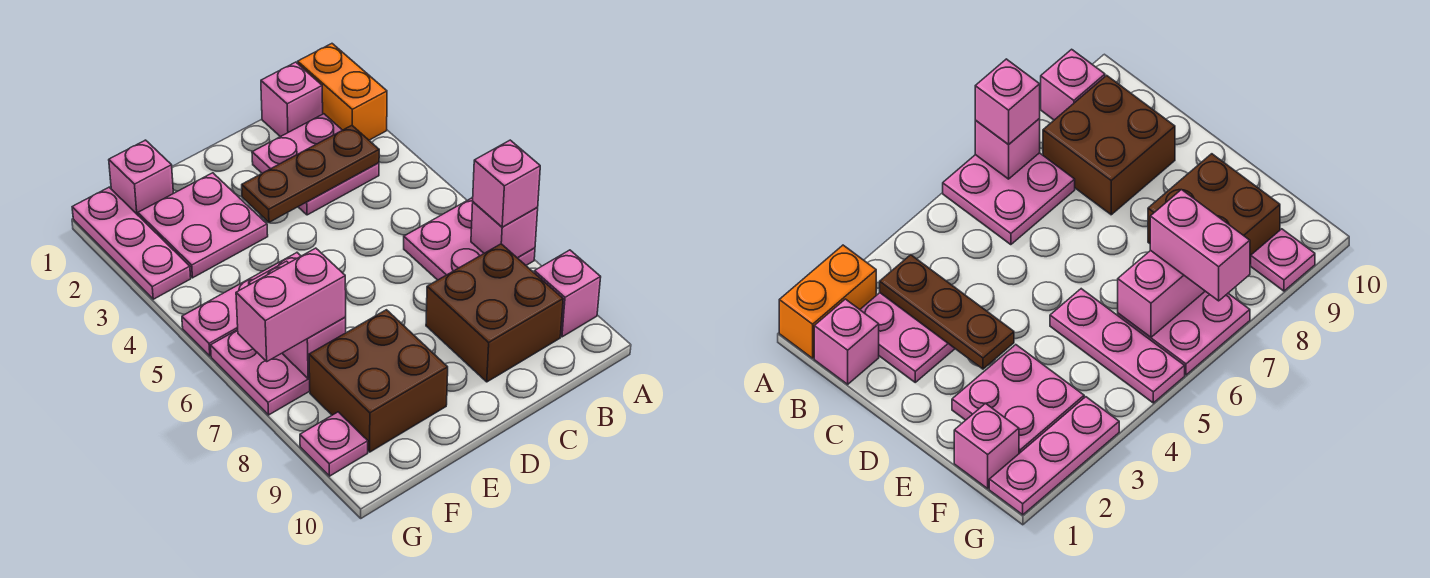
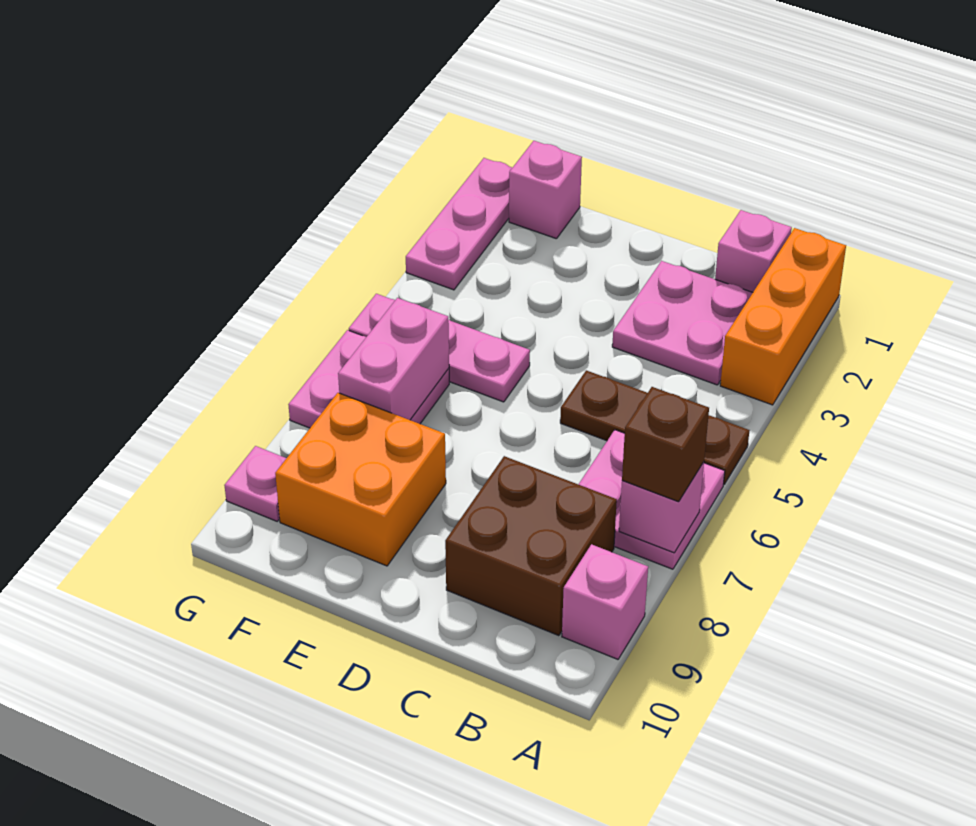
orange 1x2 brick [298,44,387,140] -> orange 1x3 brick [720,228,846,405]
pink 1x1 brick [473,140,540,227] -> brown 1x1 brick [622,387,709,502]
brown 1x3 plate [242,125,379,222] -> brown 1x3 plate moved to [560,370,749,484]
pink 2x2 plate [138,173,268,278] -> none
brown 2x2 brick [309,310,448,452] -> orange 2x2 brick [275,393,446,566]
pink 1x2 brick [236,248,346,361] -> none

